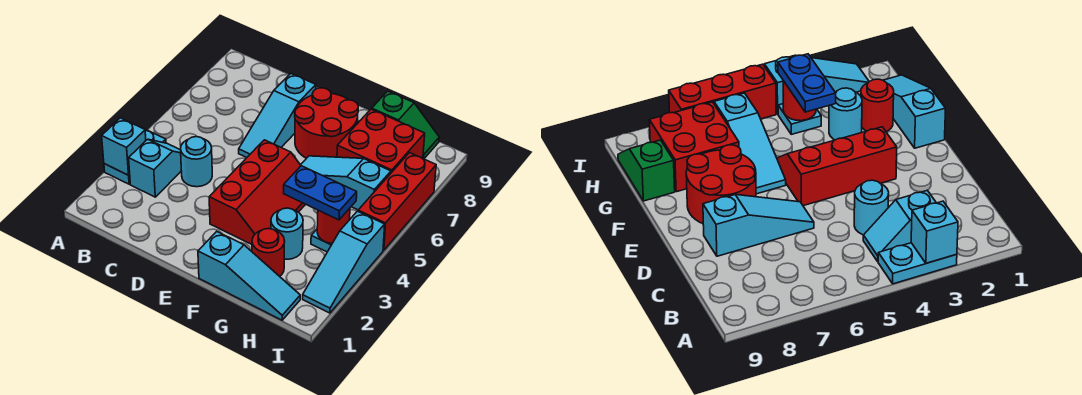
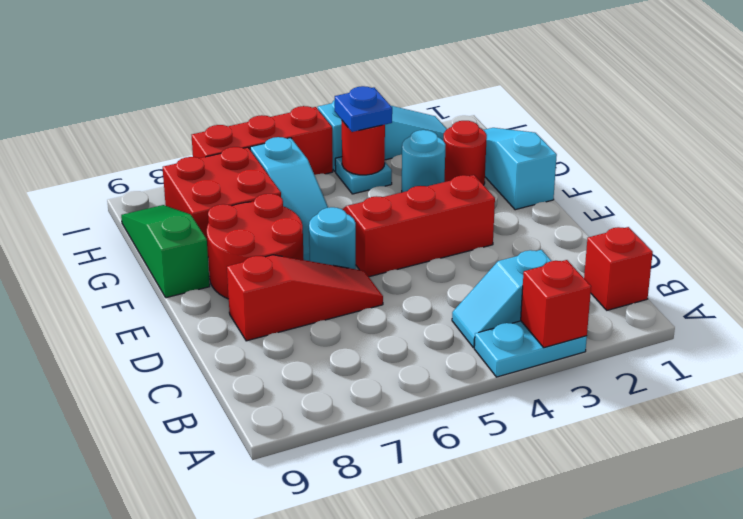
cyan 1x1 brick [102,118,146,175] -> red 1x1 brick [521,260,591,348]
none -> red 1x1 brick [584,227,653,310]
cyan 1x1 round brick [181,137,212,187] -> cyan 1x1 round brick moved to [309,207,356,269]
cyan 1x3 slope [239,74,316,158] -> red 1x3 slope [227,255,383,341]
blue 1x2 plate [284,166,357,220] -> blue 1x1 plate [335,86,392,132]
green 1x2 slope [372,91,439,159] -> green 1x3 slope [121,205,210,298]

